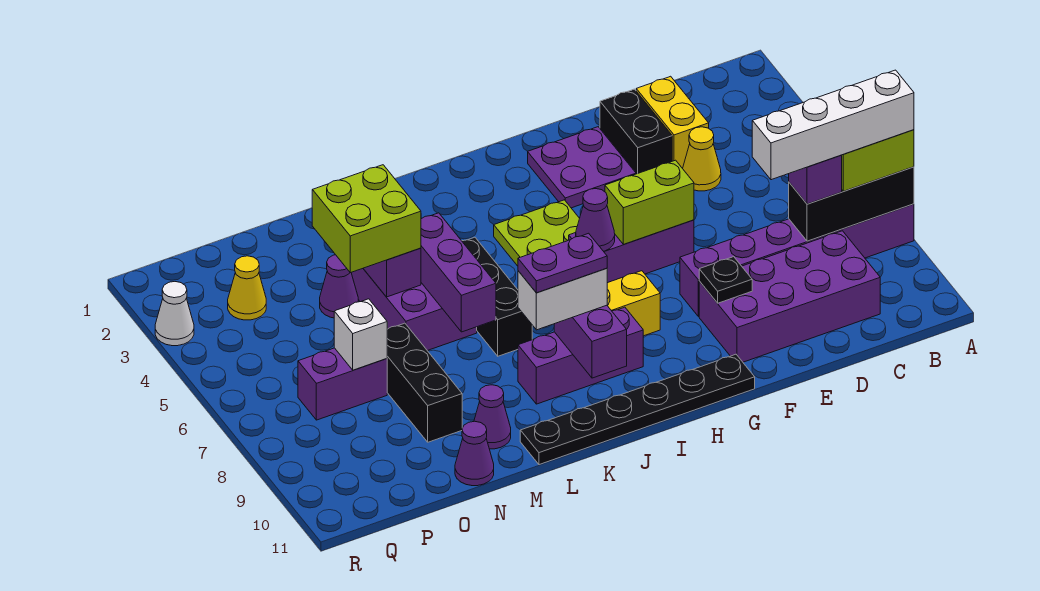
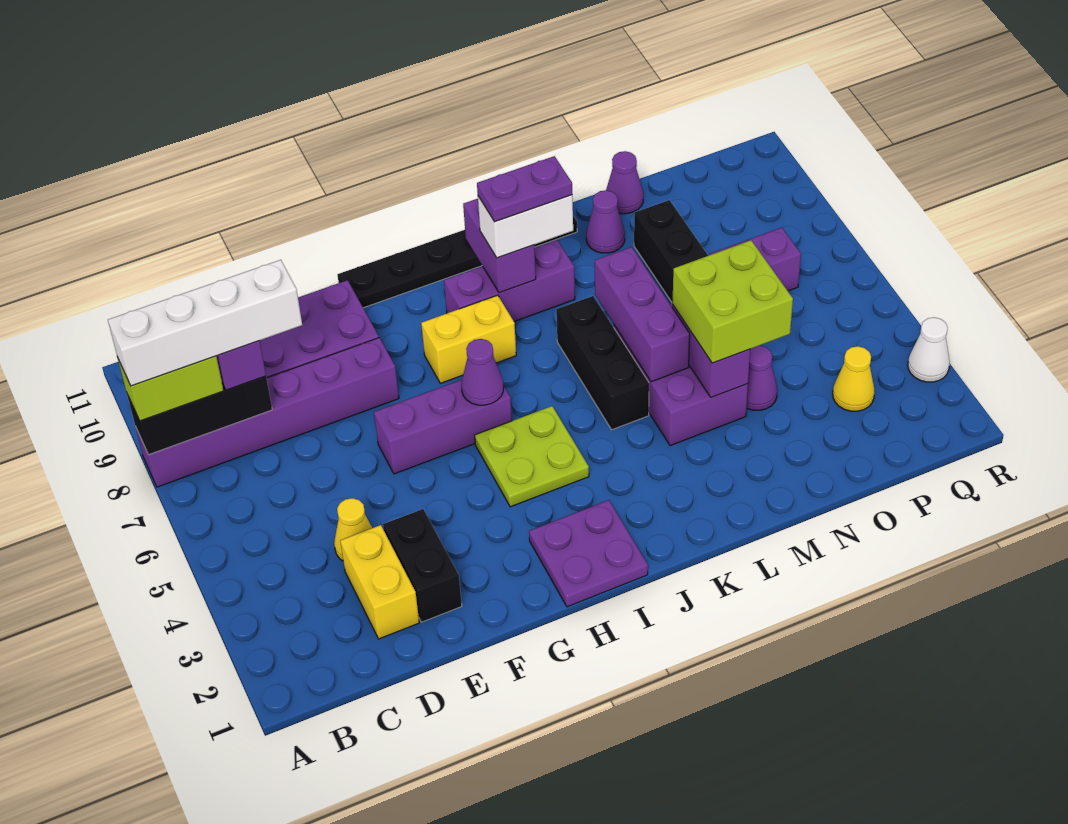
purple 2x2 plate [528,127,636,208] -> purple 2x2 plate moved to [529,500,648,607]
lime 1x2 brick [605,160,694,244] -> none
black 1x1 plate [699,257,752,303] -> none
white 1x1 brick [334,299,387,370] -> none

